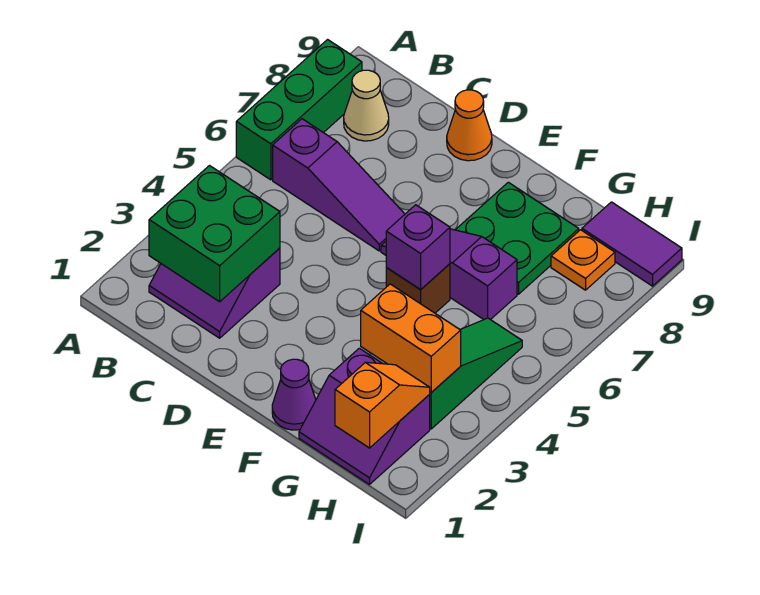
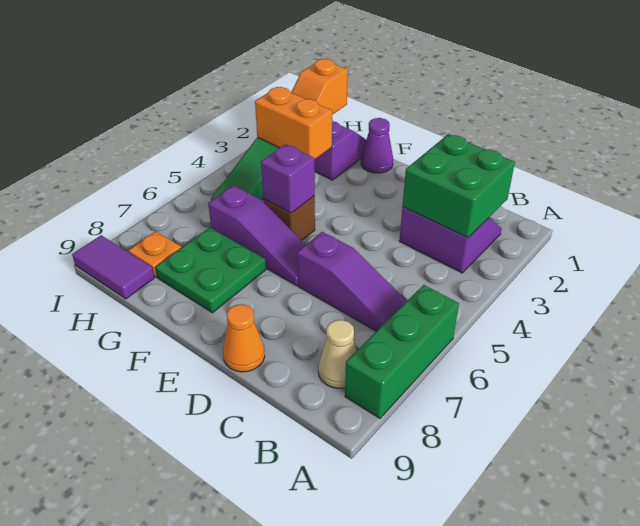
purple 1x3 slope [273,119,405,251] -> purple 1x3 slope turned to [298,232,407,331]

